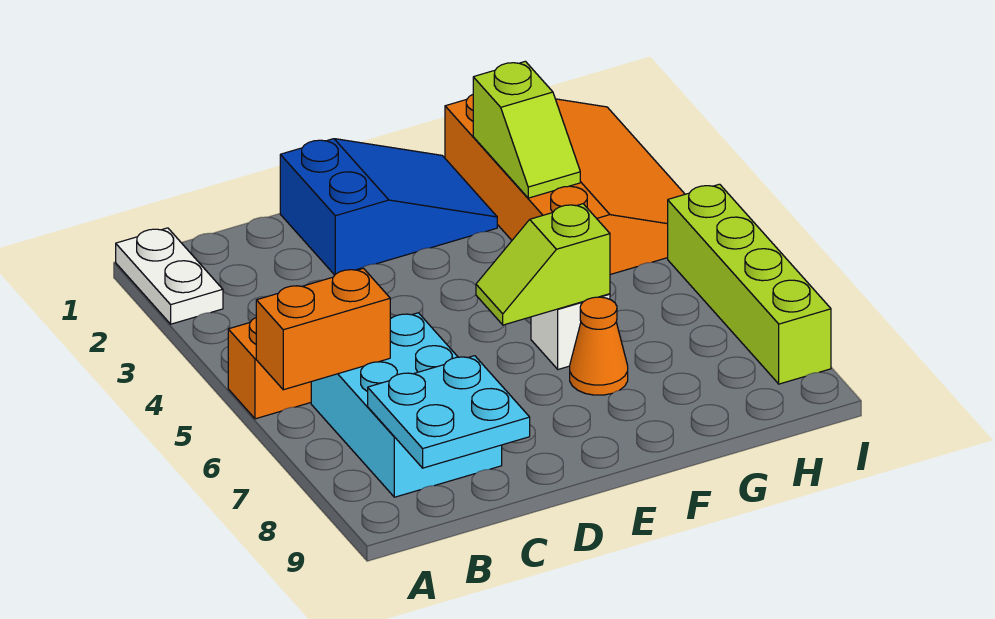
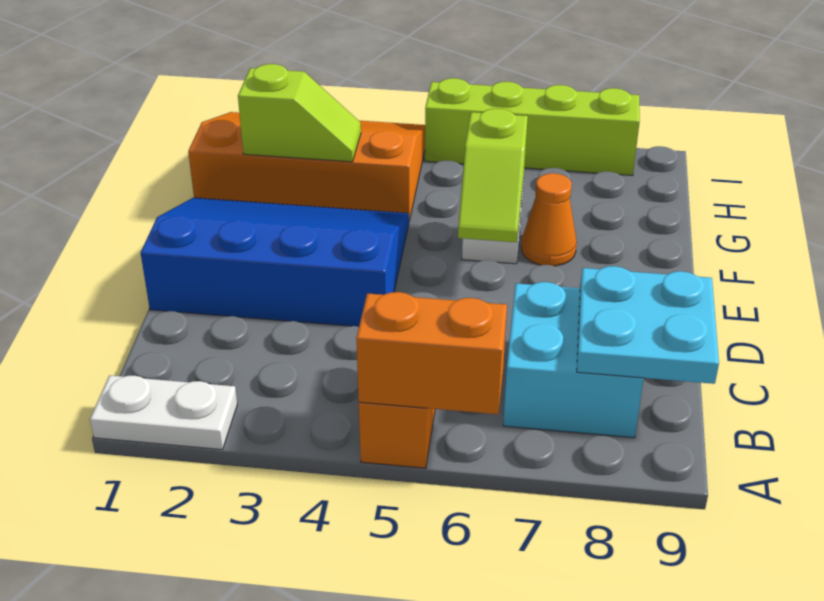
orange 1x2 brick [256,268,390,390] -> orange 1x2 brick turned to [356,292,507,414]
cyan 2x3 brick [311,313,502,497] -> cyan 2x2 brick [503,282,644,438]
blue 2x3 slope [280,139,497,275] -> blue 3x4 slope [141,198,409,327]

